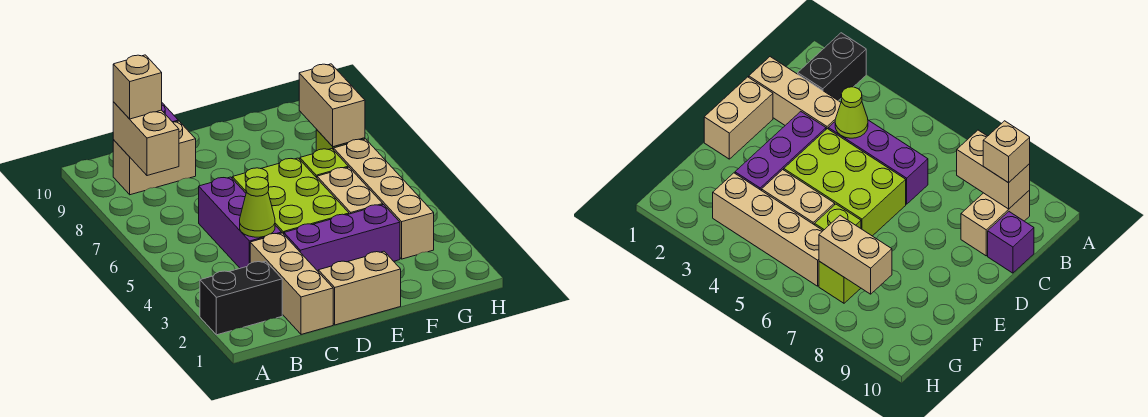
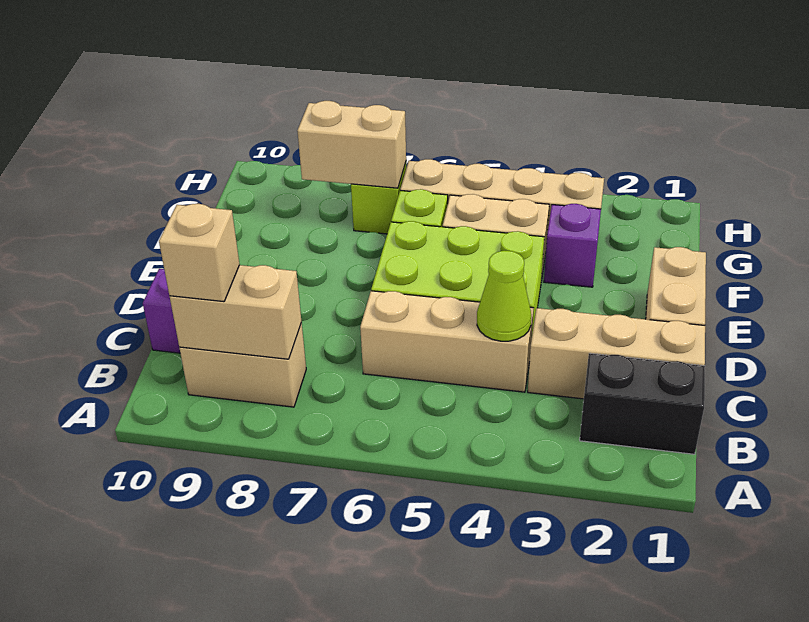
black 1x2 brick [200,261,282,335] -> black 1x2 brick turned to [580,353,705,454]
tan 1x2 brick [113,121,196,195] -> tan 1x2 brick turned to [179,323,306,407]
purple 1x3 brick [199,177,282,268] -> tan 1x3 brick [360,291,534,392]
purple 1x3 brick [284,205,400,271] -> purple 1x1 brick [544,204,601,287]

